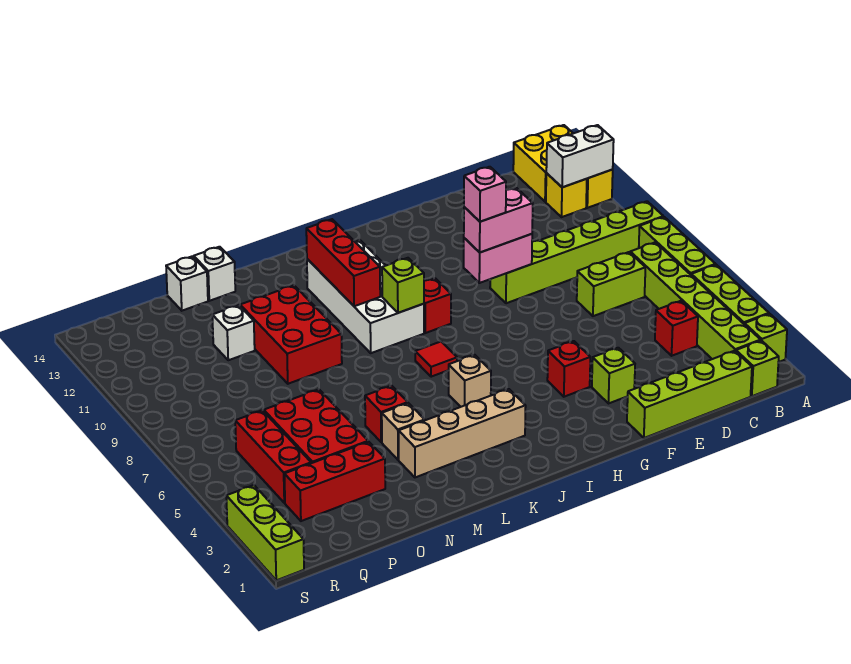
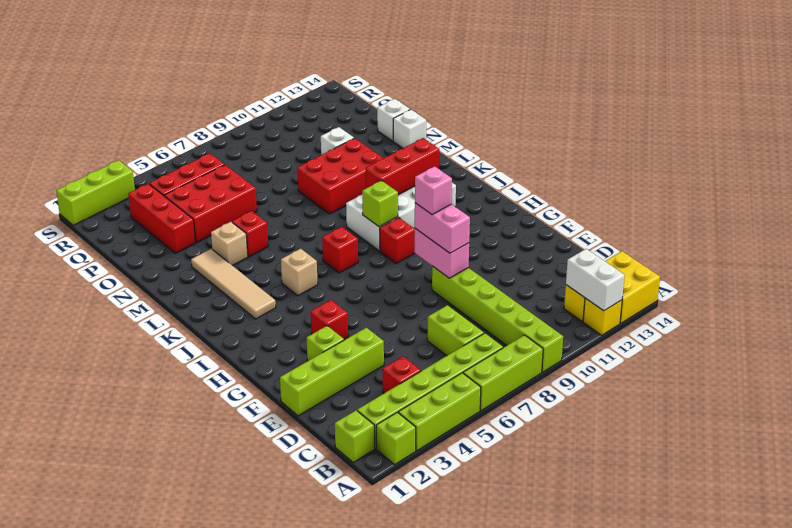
lime 1x4 brick [627,351,752,438] -> lime 1x4 brick turned to [280,328,384,416]
tan 1x4 brick [399,389,526,477] -> tan 1x4 tile [191,249,276,319]
red 1x1 tile [415,342,457,377] -> red 1x1 brick [322,227,358,273]

